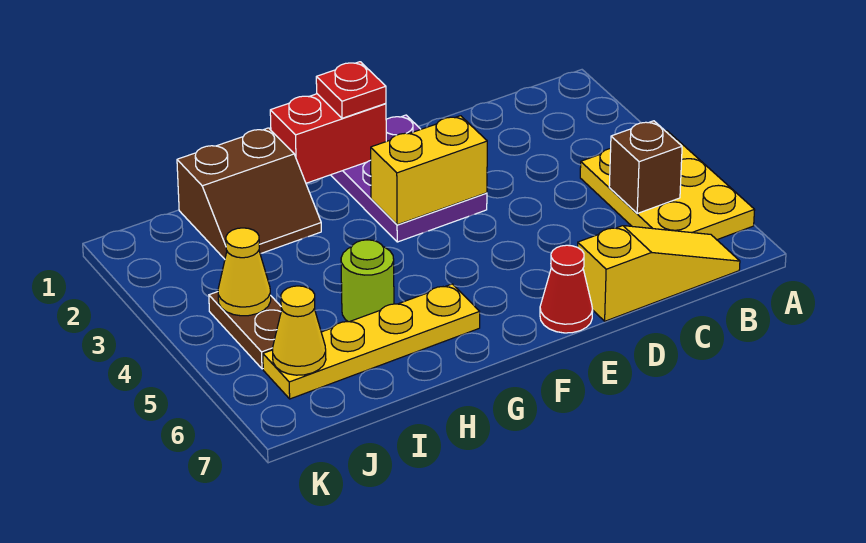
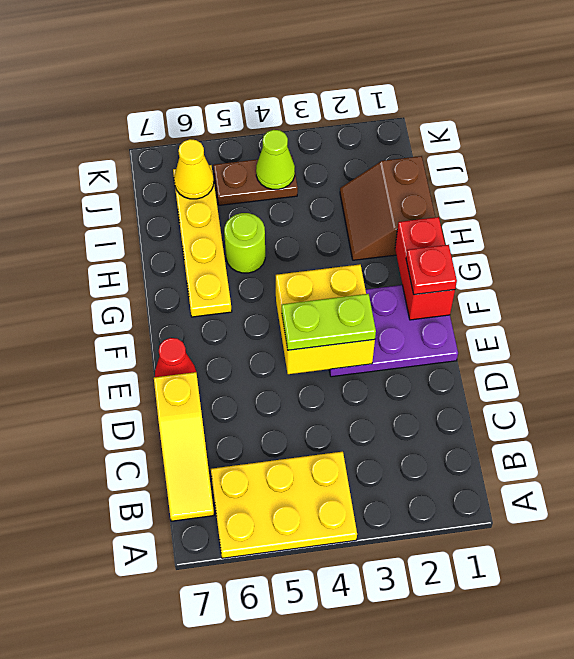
brown 1x1 brick [609,121,682,213] -> none
yellow 1x2 brick [371,116,487,225] -> yellow 2x2 brick [276,264,375,374]
none -> lime 1x2 plate [282,294,376,350]
yellow 1x1 cone [218,228,271,316] -> lime 1x1 cone [256,130,295,189]

